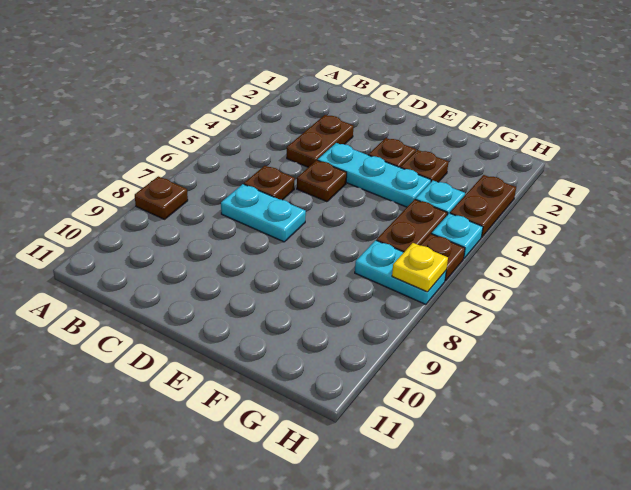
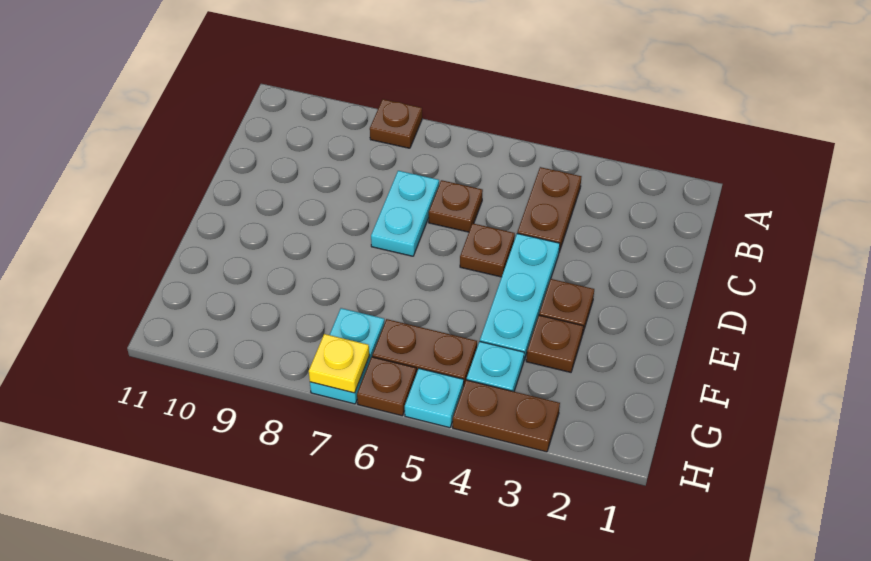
brown 1x2 plate [287,115,353,167] -> brown 1x2 plate turned to [517,167,582,252]

